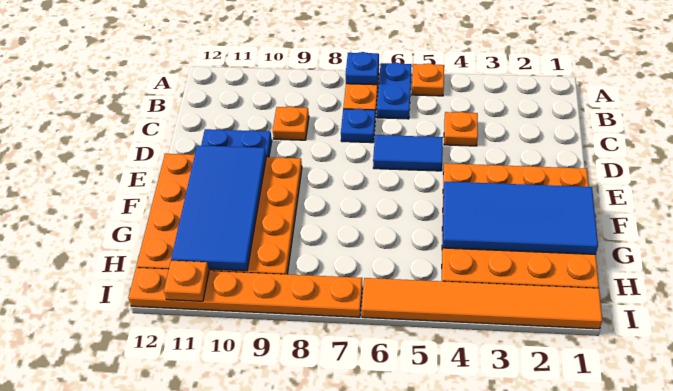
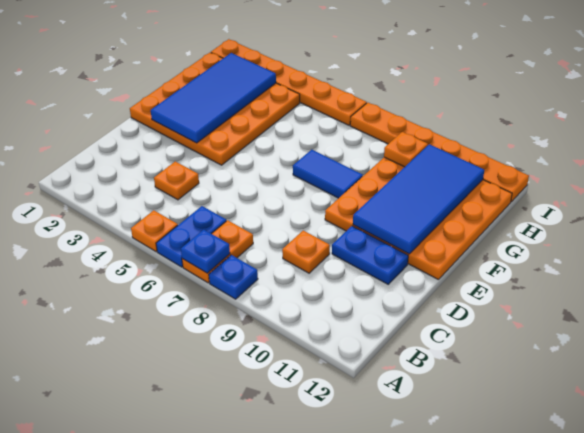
blue 1x1 plate [341,109,375,143] -> blue 1x1 plate moved to [209,255,258,299]
blue 1x2 tile [373,135,443,171] -> blue 1x2 tile moved to [293,150,363,198]
blue 2x4 tile [443,182,598,254] -> blue 2x4 tile turned to [151,53,276,143]
orange 1x6 tile [362,278,602,329] -> orange 1x6 plate [211,39,367,125]
orange 1x1 plate [164,260,209,301] -> orange 1x1 plate moved to [384,132,428,167]

